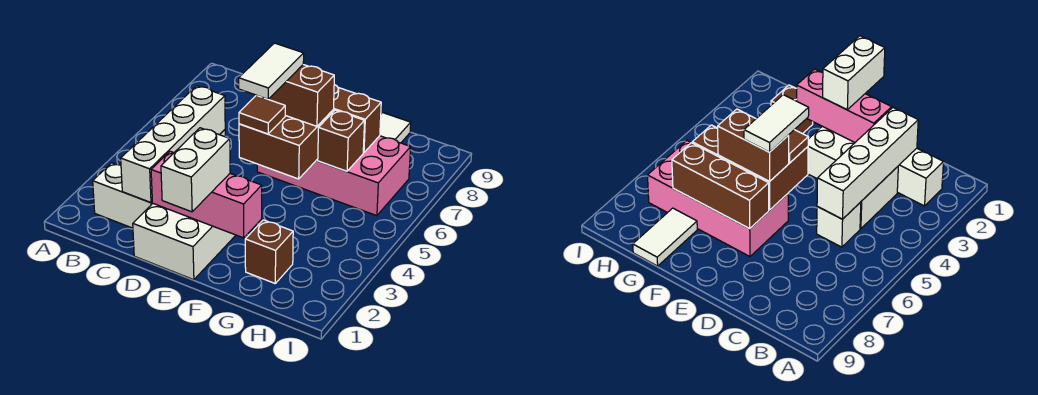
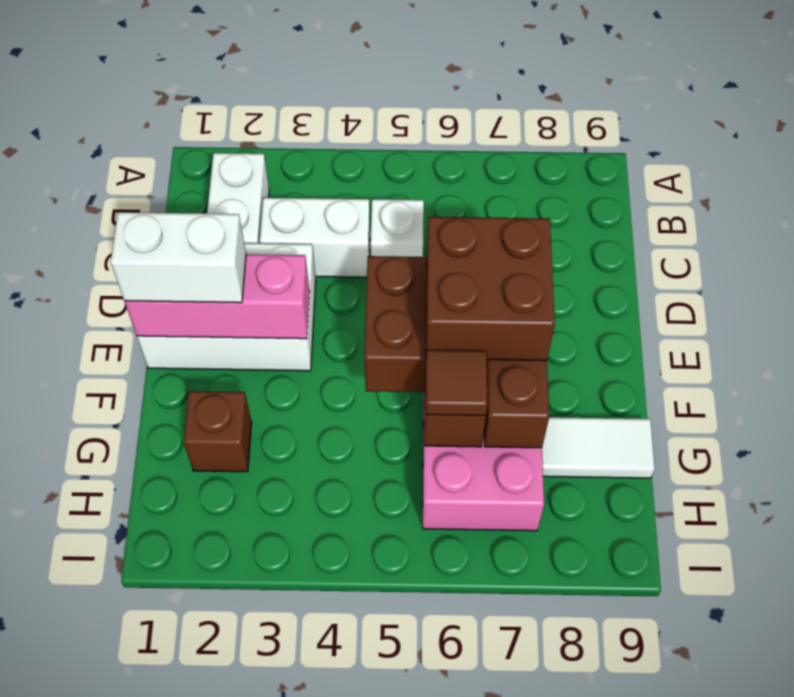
white 1x4 brick [121,86,225,203] -> none
pink 1x3 brick [151,151,262,238] -> pink 1x3 brick turned to [125,254,310,339]
brown 1x1 tile [239,95,285,134] -> brown 1x1 tile moved to [426,350,487,416]
white 1x2 tile [239,43,304,99] -> none
brown 1x2 brick [269,65,334,126] -> brown 2x2 brick [426,217,555,361]

